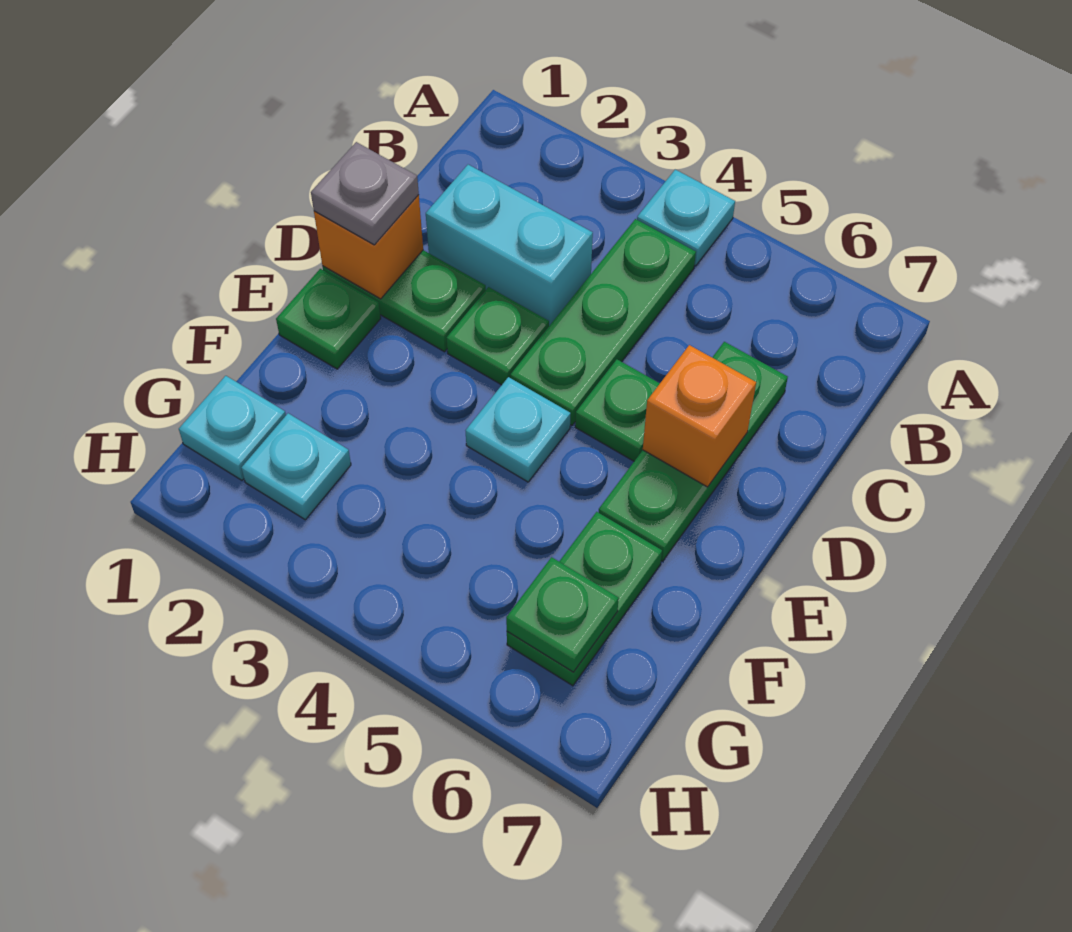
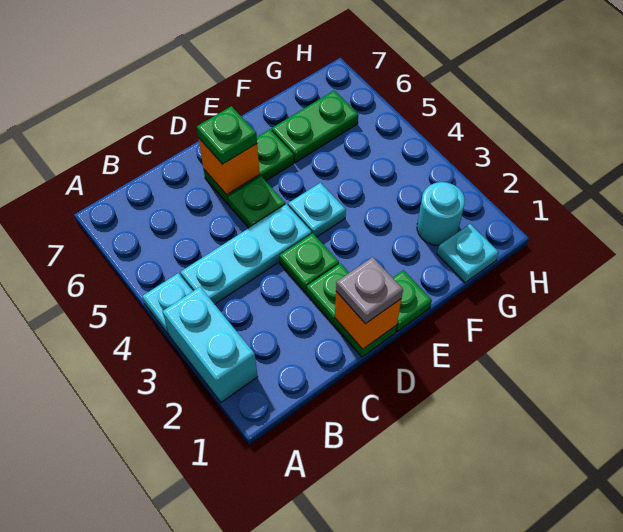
green 1x3 plate [510,219,696,425] -> cyan 1x3 plate [180,204,312,304]
cyan 1x2 brick [426,165,593,326] -> cyan 1x2 brick moved to [162,287,258,402]
green 1x3 plate [599,342,788,561] -> green 1x2 plate [204,129,294,204]
cyan 1x1 plate [242,413,351,520] -> cyan 1x1 round brick [417,182,465,246]
green 1x1 plate [506,557,619,672] -> green 1x1 plate moved to [197,106,257,164]

